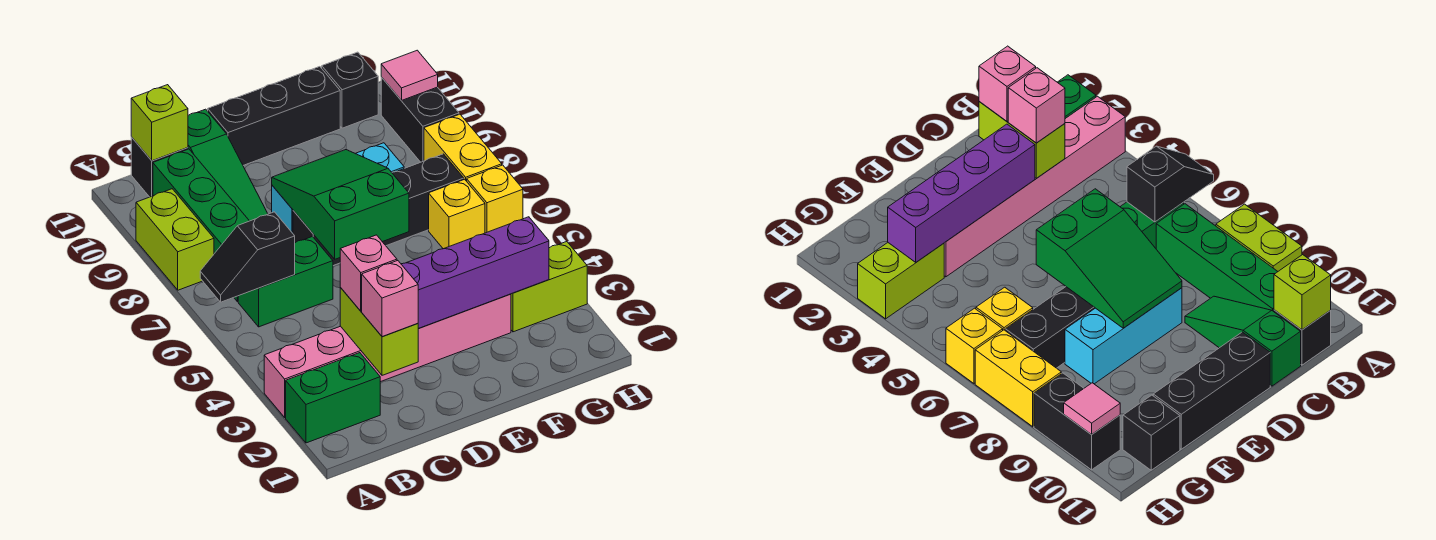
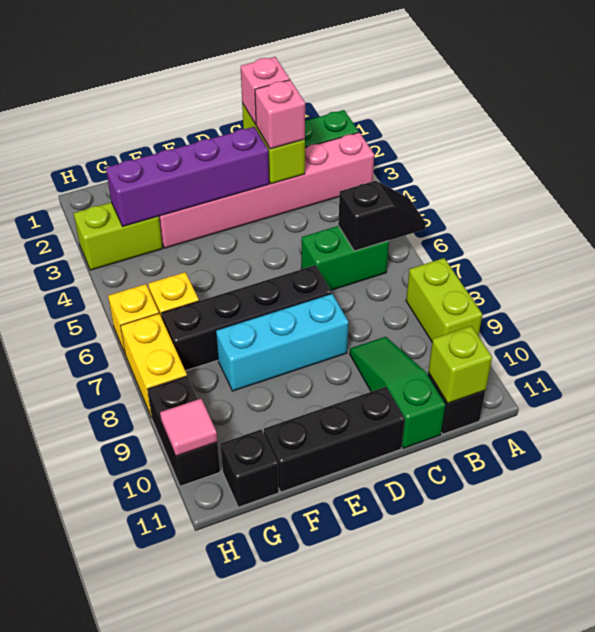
green 1x4 brick [153,149,249,301] -> none
green 2x3 slope [272,150,409,259] -> none

